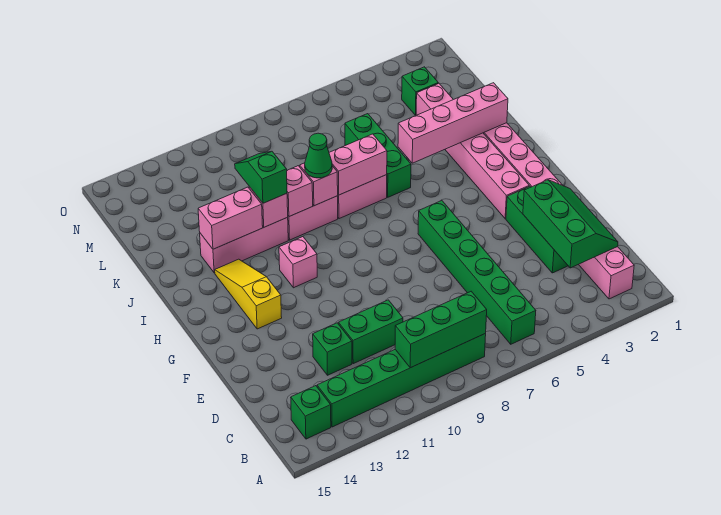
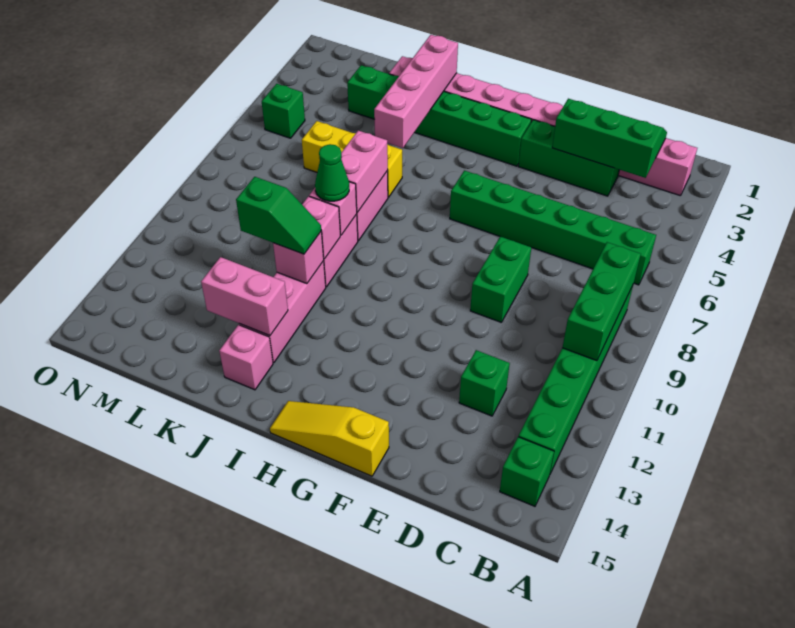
green 1x2 brick [339,300,403,364] -> green 1x2 brick moved to [470,237,531,322]
pink 1x6 brick [416,83,529,219] -> green 1x6 brick [347,65,532,166]
yellow 1x3 slope [215,259,282,329] -> yellow 1x3 slope moved to [270,401,389,476]
pink 1x1 brick [279,237,317,288] -> pink 1x1 brick moved to [219,325,273,390]
green 1x3 brick [345,114,411,197] -> yellow 1x3 brick [302,121,402,197]
green 1x2 slope [235,151,287,203] -> green 1x2 slope turned to [236,177,321,254]
pink 1x2 brick [198,187,263,249] -> pink 1x2 brick turned to [201,257,288,336]
green 1x1 brick [402,67,438,116] -> green 1x1 brick moved to [262,84,305,138]

